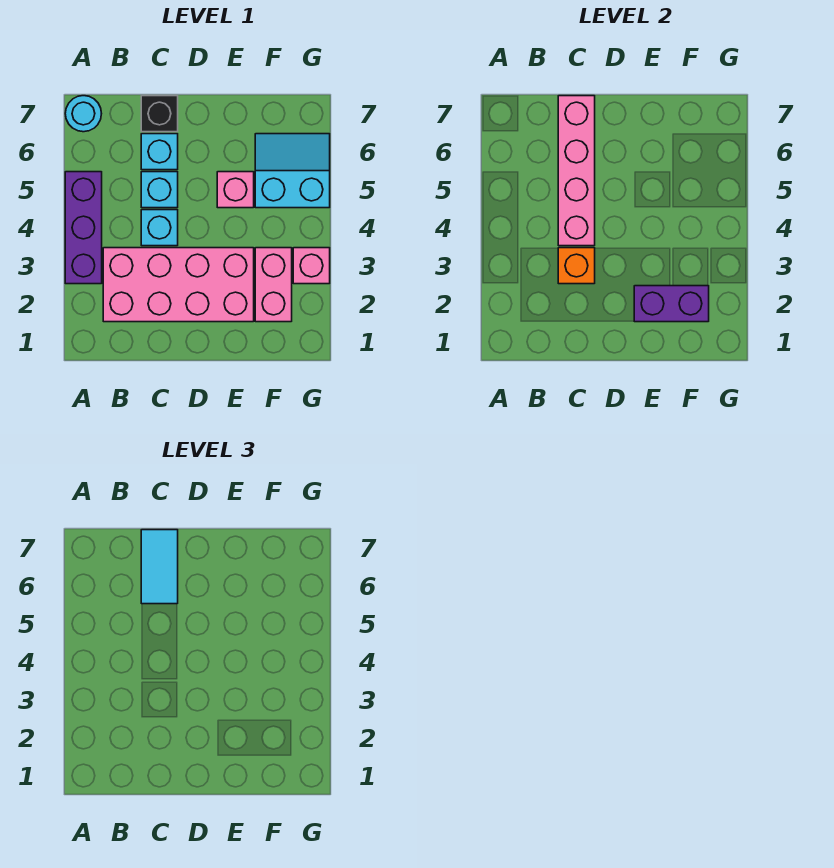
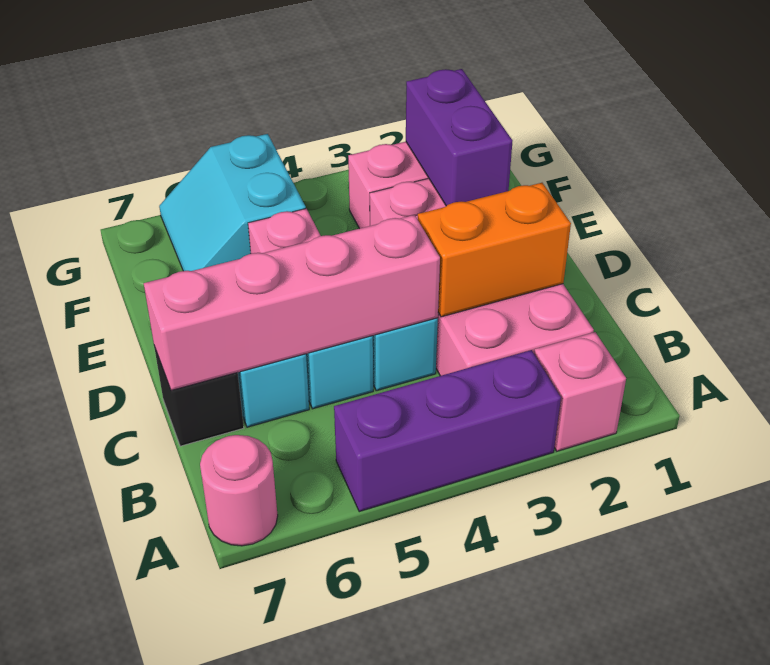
cyan 1x1 round brick [65,96,102,132] -> pink 1x1 round brick [200,435,278,546]
orange 1x1 brick [558,248,595,284] -> orange 1x2 brick [418,183,571,317]
cyan 1x2 tile [141,530,178,604] -> none
pink 1x1 brick [293,248,330,284] -> pink 1x1 brick moved to [534,332,626,451]

